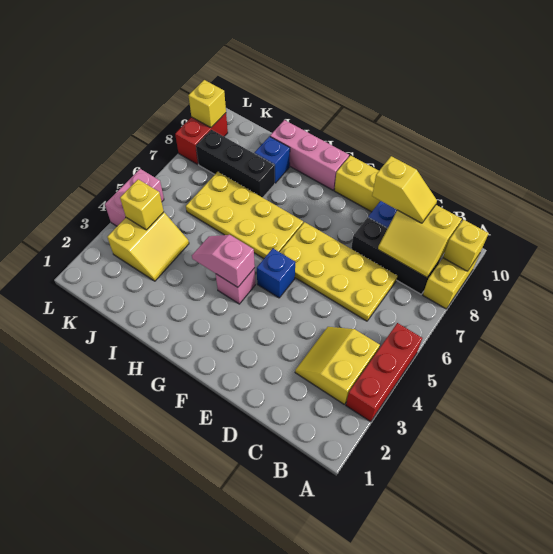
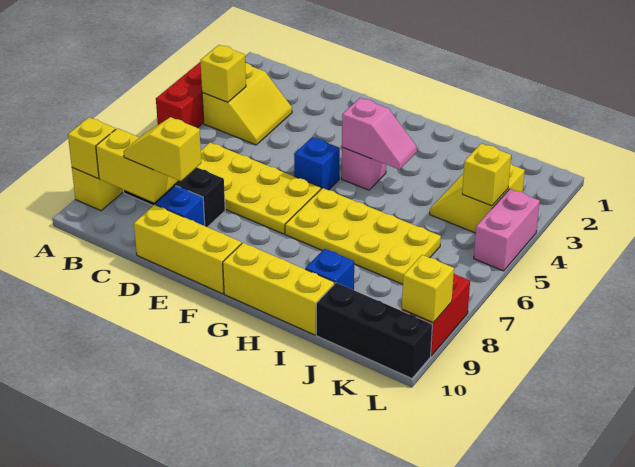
none -> yellow 1x1 brick [200,45,246,102]
pink 1x3 brick [270,120,349,190] -> yellow 1x3 brick [223,243,334,335]
black 1x3 brick [196,130,275,198] -> black 1x3 brick moved to [316,283,432,378]

